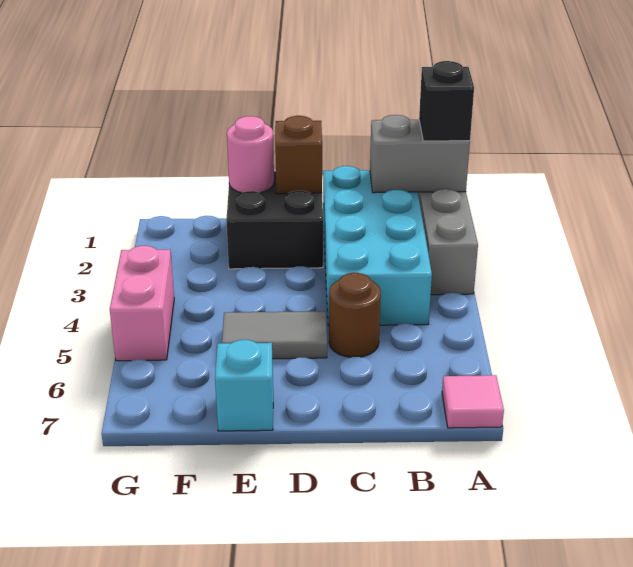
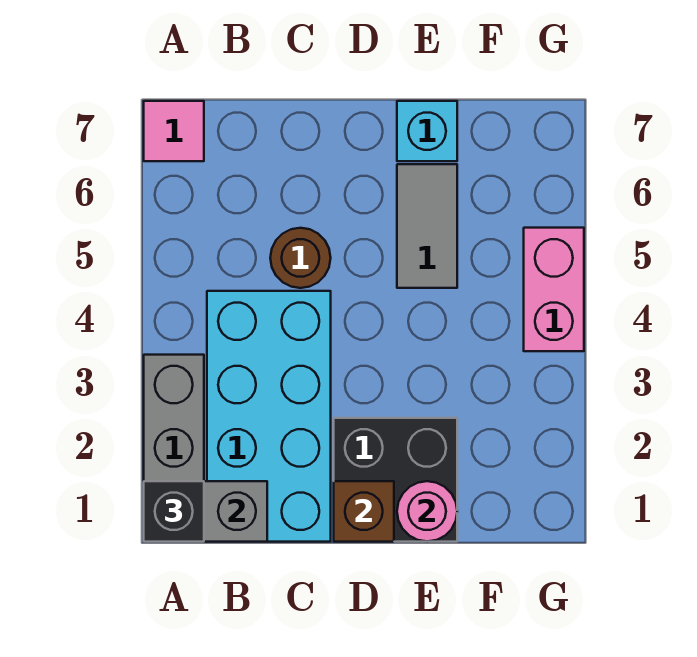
grey 1x2 tile [222,311,327,359] -> grey 1x2 tile turned to [397,164,457,288]

